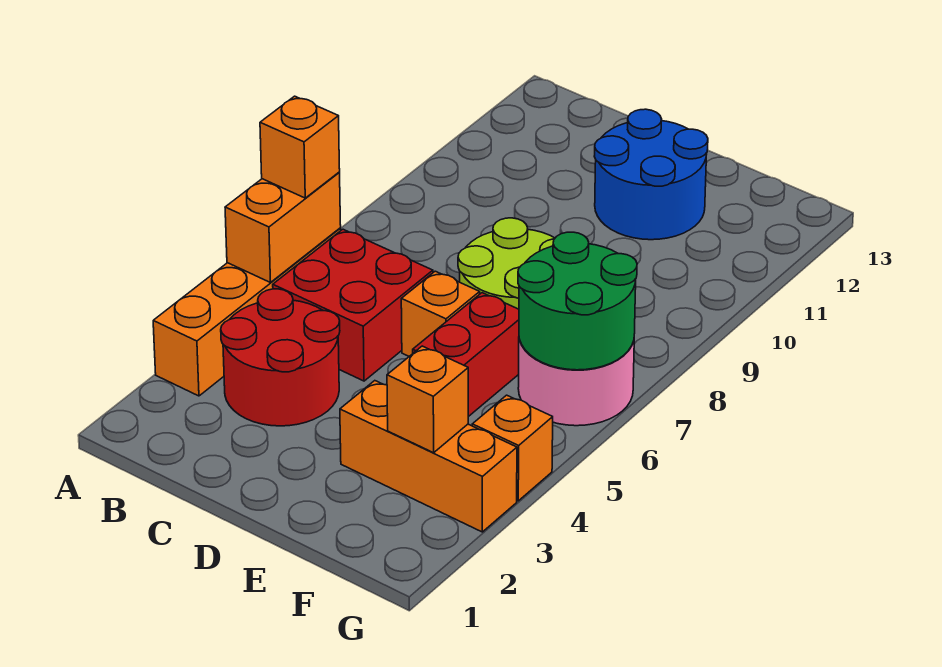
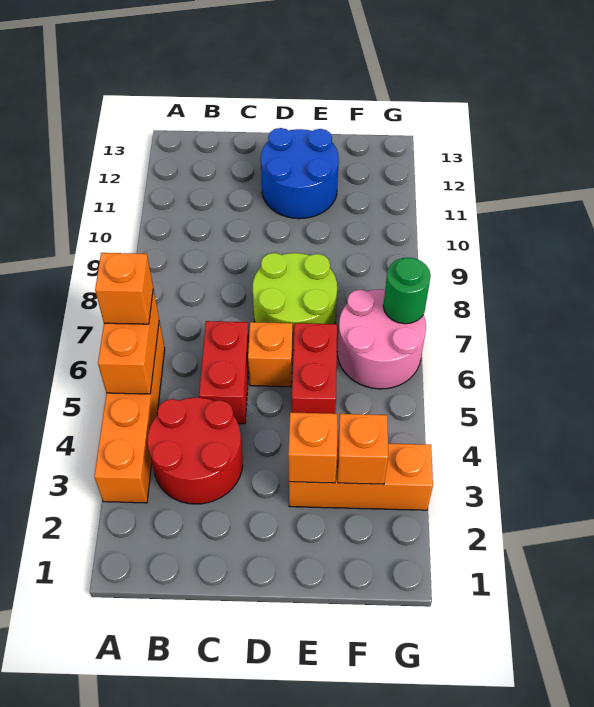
red 2x2 brick [273,229,433,381] -> red 1x2 brick [199,321,249,424]
green 2x2 round brick [518,232,637,370] -> green 1x1 round brick [383,258,431,324]
orange 1x1 brick [472,395,553,501] -> orange 1x1 brick moved to [288,412,337,483]

